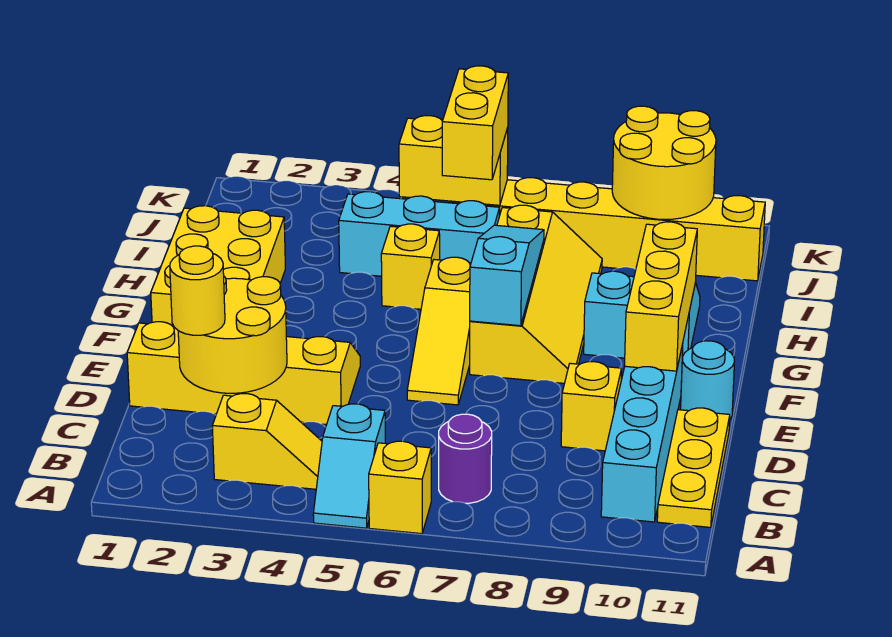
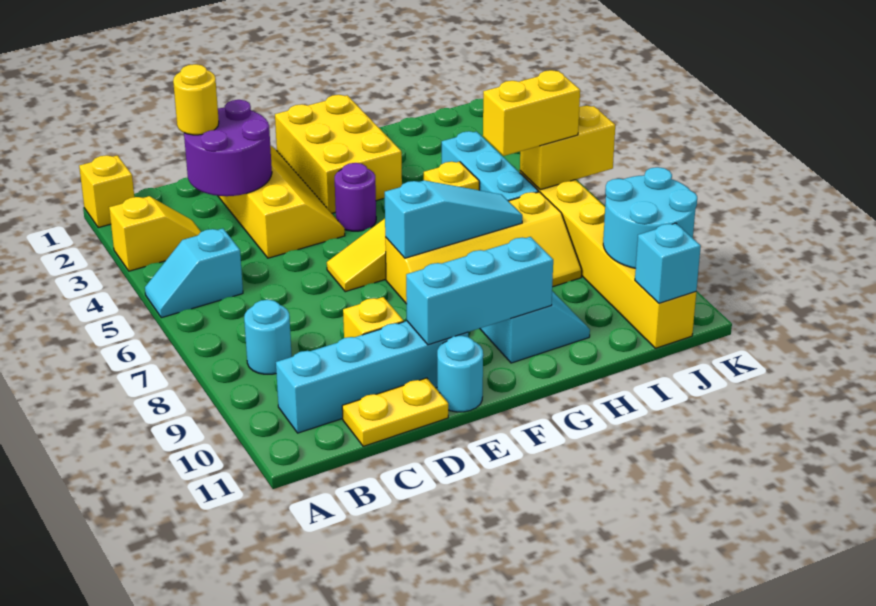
yellow 1x1 brick [369,441,431,534] -> yellow 1x1 brick moved to [79,155,134,228]
yellow 1x2 slope [212,394,322,489] -> yellow 1x2 slope turned to [109,196,201,271]
purple 1x1 round brick [439,414,492,503] -> purple 1x1 round brick moved to [335,163,376,231]
none -> cyan 1x1 round brick [244,300,292,374]
yellow 1x3 plate [657,408,730,527] -> yellow 1x2 plate [342,378,448,446]
yellow 2x2 round brick [178,277,287,393] -> purple 2x2 round brick [184,100,272,196]
yellow 1x3 brick [625,222,697,371] -> cyan 1x3 brick [406,237,553,345]
yellow 2x3 brick [151,206,285,326] -> yellow 2x3 brick turned to [275,95,402,213]
yellow 1x2 brick [399,116,508,205] -> yellow 1x2 brick turned to [520,106,615,190]
yellow 2x2 round brick [612,106,716,220] -> cyan 2x2 round brick [603,167,697,268]
none -> cyan 1x1 brick [635,223,701,303]

